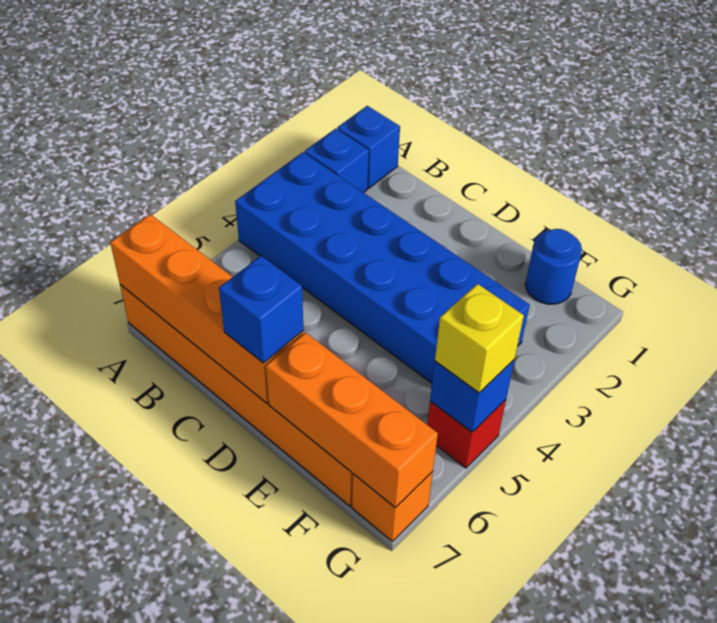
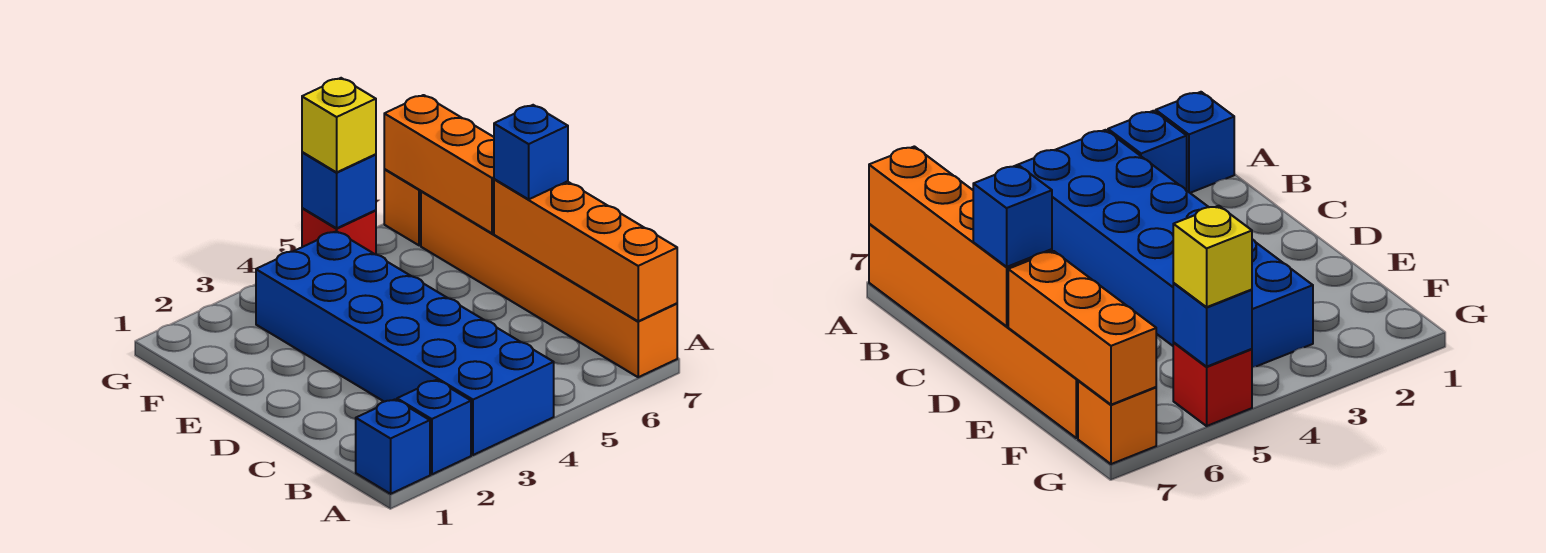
blue 1x1 round brick [525,229,582,304] -> none

